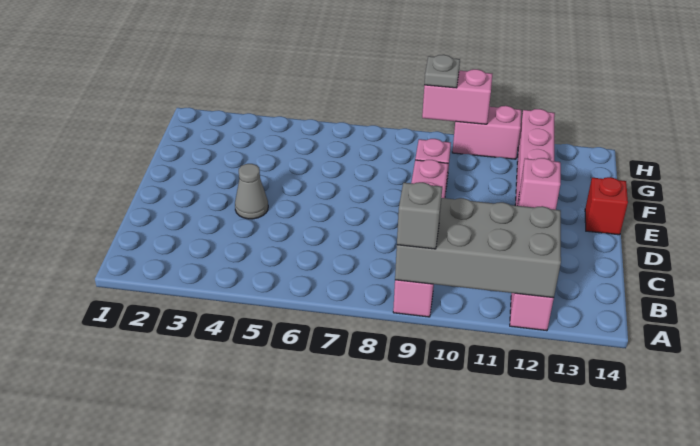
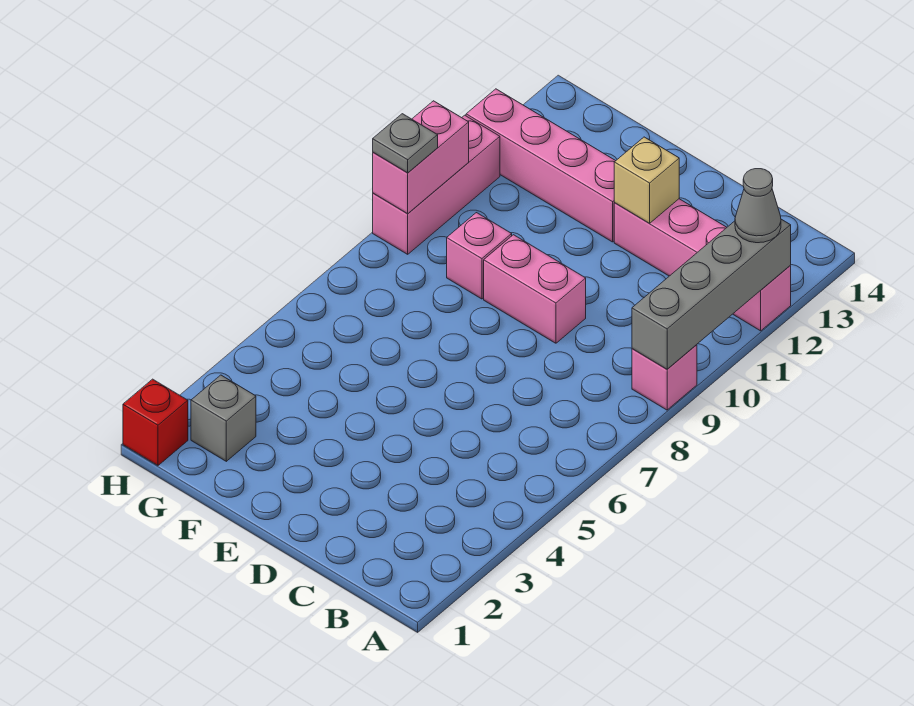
grey 2x4 brick [395,198,561,298] -> grey 1x4 brick [632,219,791,369]
grey 1x1 brick [397,182,442,249] -> grey 1x1 brick moved to [191,375,256,461]
grey 1x1 cone [235,164,268,219] -> grey 1x1 cone moved to [735,169,781,243]
pink 1x1 brick [519,158,561,210] -> tan 1x1 brick [614,137,679,223]
red 1x1 brick [585,177,628,235] -> red 1x1 brick moved to [123,379,188,465]
pink 1x2 brick [452,106,521,159] -> pink 1x3 brick [373,115,500,254]

